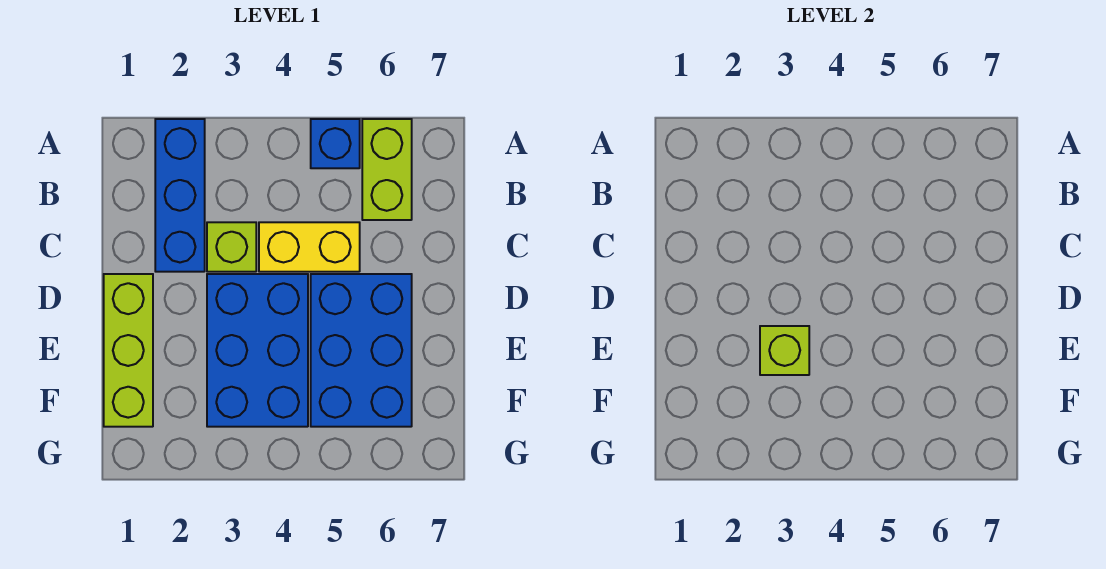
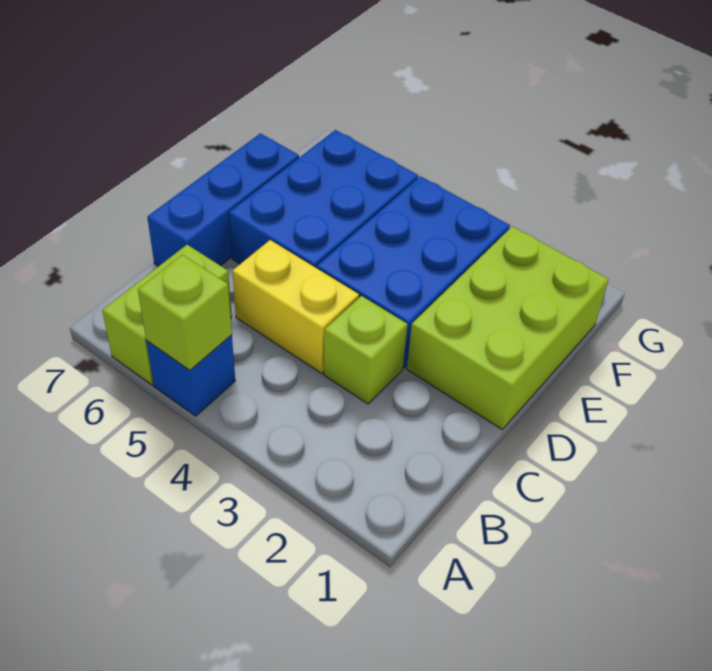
blue 1x3 brick [155,119,205,272] -> blue 1x3 brick moved to [147,133,299,266]
lime 1x3 brick [104,274,153,427] -> lime 2x3 brick [407,226,609,429]
lime 1x1 brick [760,326,809,375] -> lime 1x1 brick moved to [138,255,232,370]

